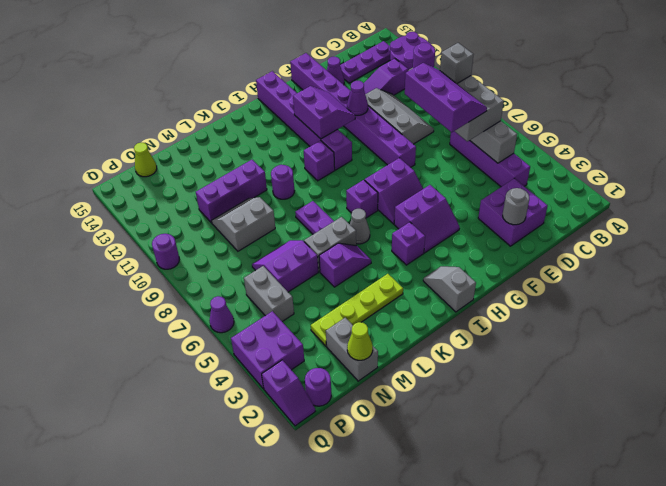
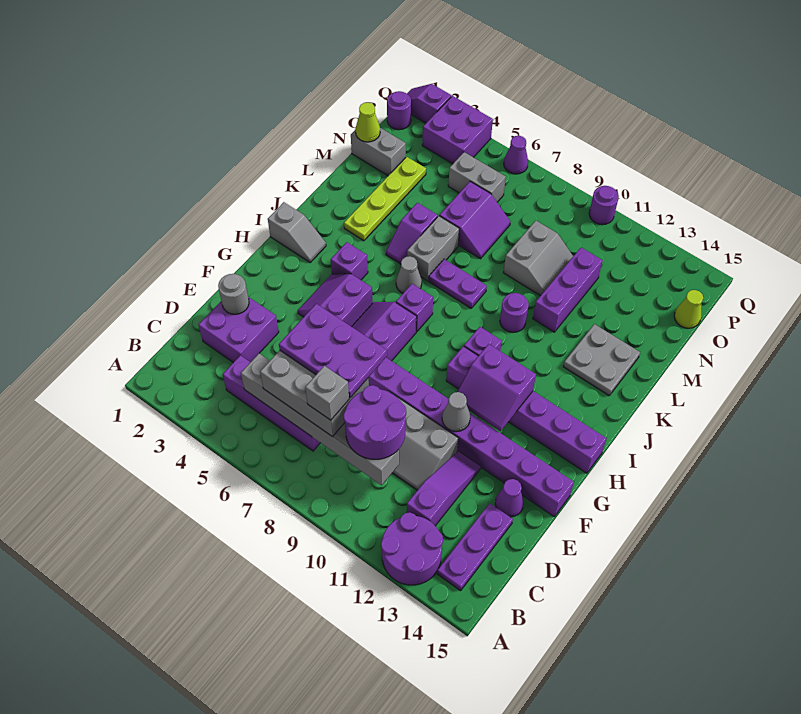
purple 1x1 round brick [413,42,435,68] -> purple 2x2 round brick [343,385,406,459]
purple 2x3 slope [405,63,487,132] -> purple 2x3 plate [279,304,387,398]
purple 1x1 cone [347,81,368,115] -> grey 1x1 cone [442,392,470,432]
none -> grey 2x2 plate [563,324,640,395]

